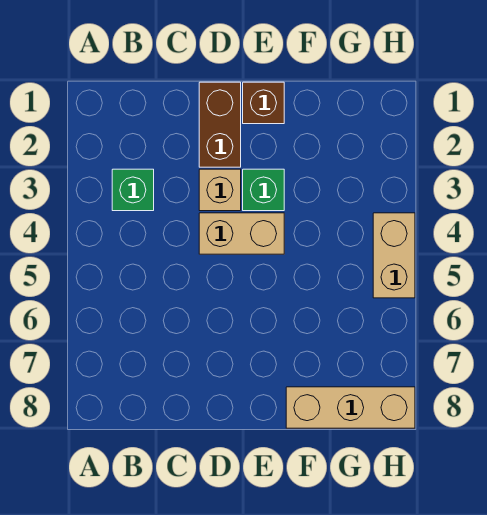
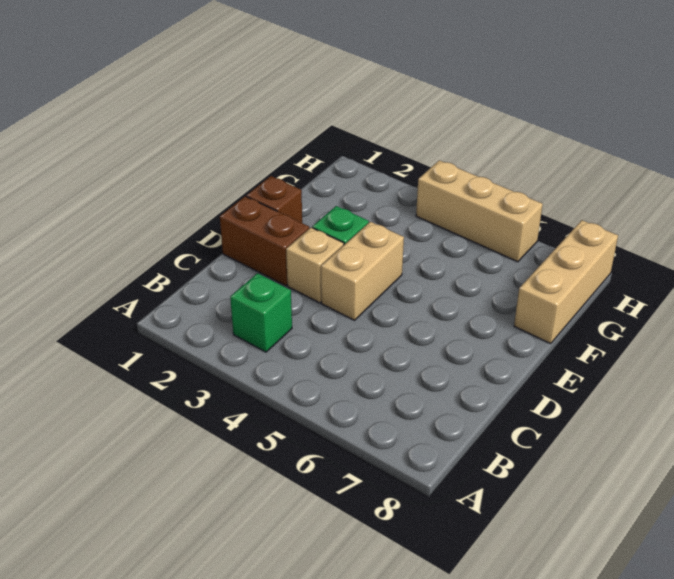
tan 1x2 brick [373,213,415,298] -> tan 1x3 brick [416,160,543,262]

